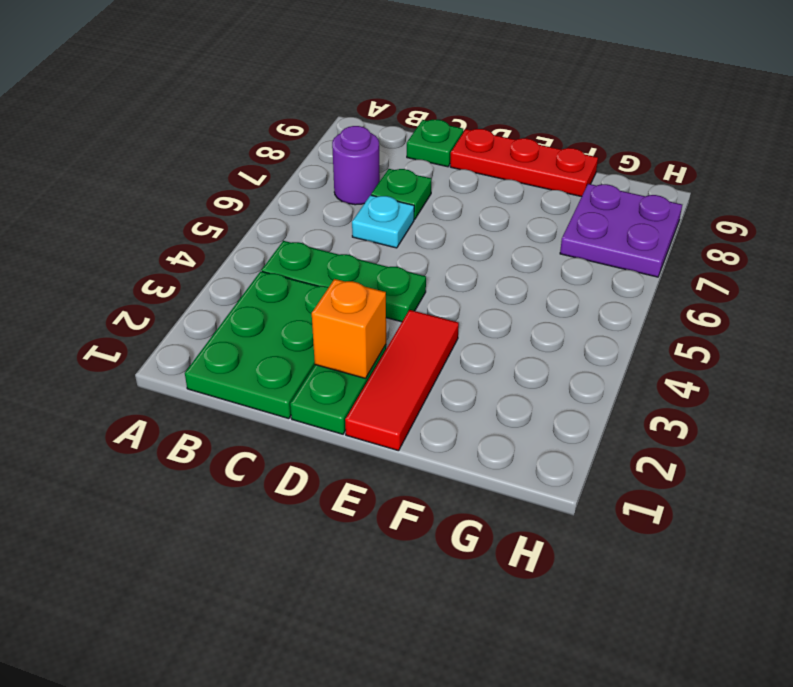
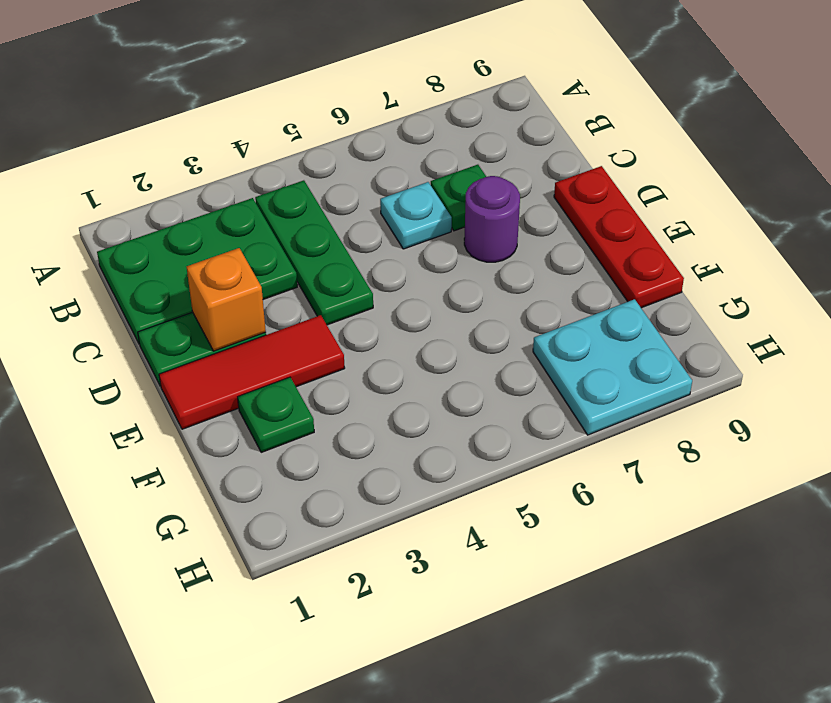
purple 1x1 round brick [332,126,380,205] -> purple 1x1 round brick moved to [464,176,520,262]
green 1x1 plate [407,120,463,167] -> green 1x1 plate moved to [238,377,314,452]
purple 2x2 plate [560,184,682,277] -> cyan 2x2 plate [533,299,692,435]

